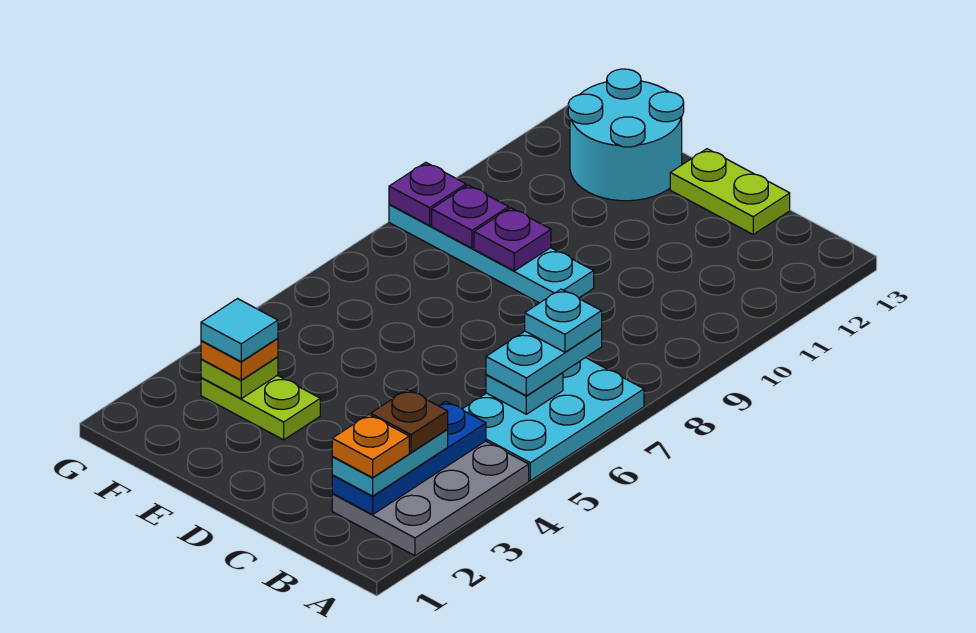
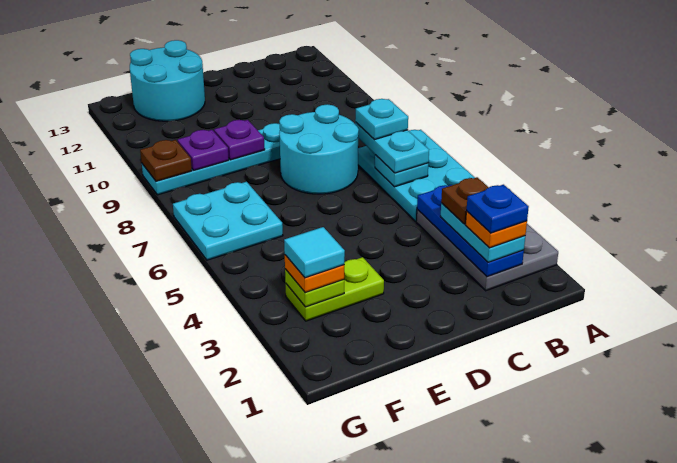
none -> blue 1x1 plate [467,185,529,233]
none -> cyan 2x2 round brick [279,104,359,194]
lime 1x2 plate [670,149,790,234] -> none
none -> cyan 2x2 plate [173,182,283,260]
purple 1x1 plate [389,162,466,225] -> brown 1x1 plate [140,140,192,181]

